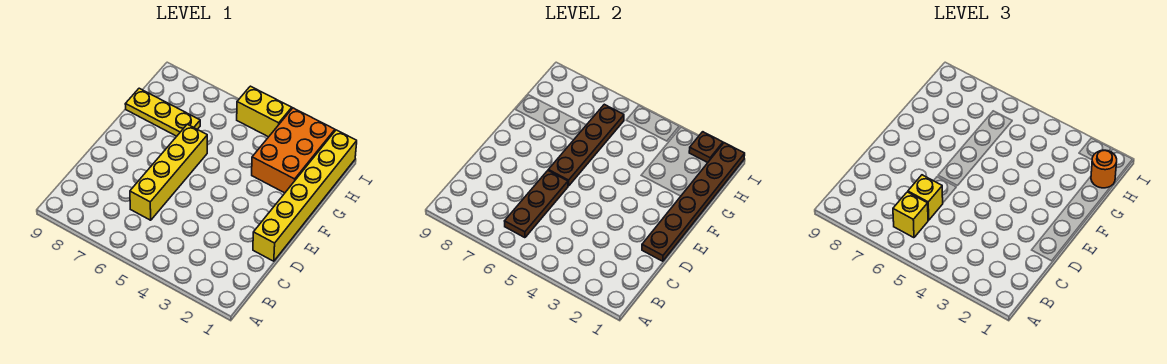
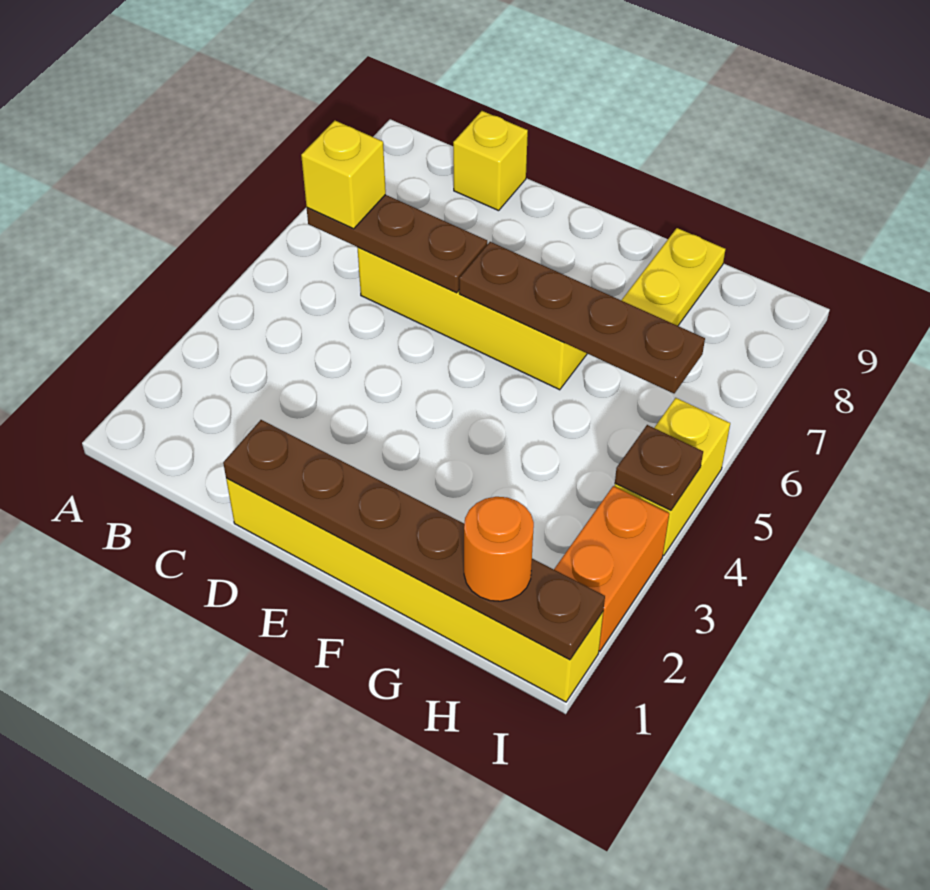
yellow 1x1 brick [908,175,943,220] -> yellow 1x1 brick moved to [453,111,528,211]
orange 2x3 brick [252,108,335,193] -> orange 1x2 brick [554,486,669,651]
brown 1x1 plate [689,132,723,163] -> brown 1x1 plate moved to [615,425,703,510]

